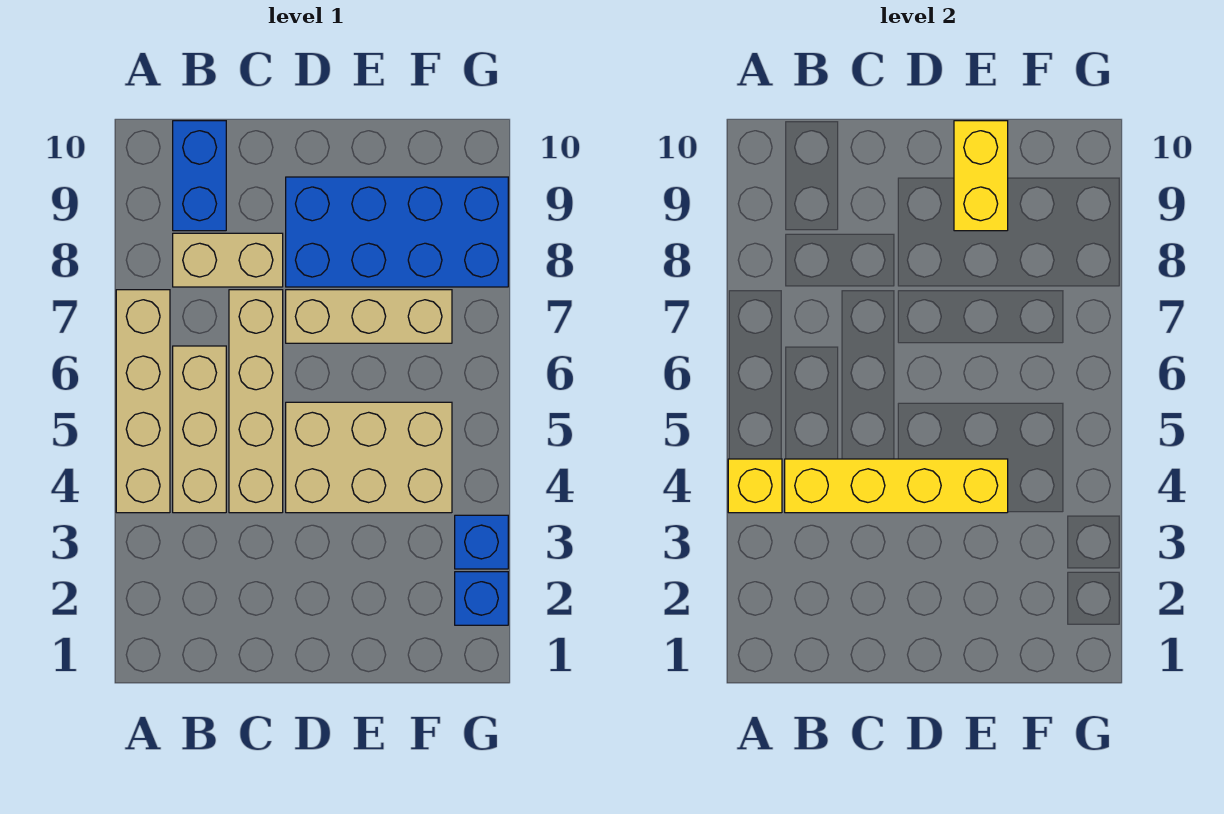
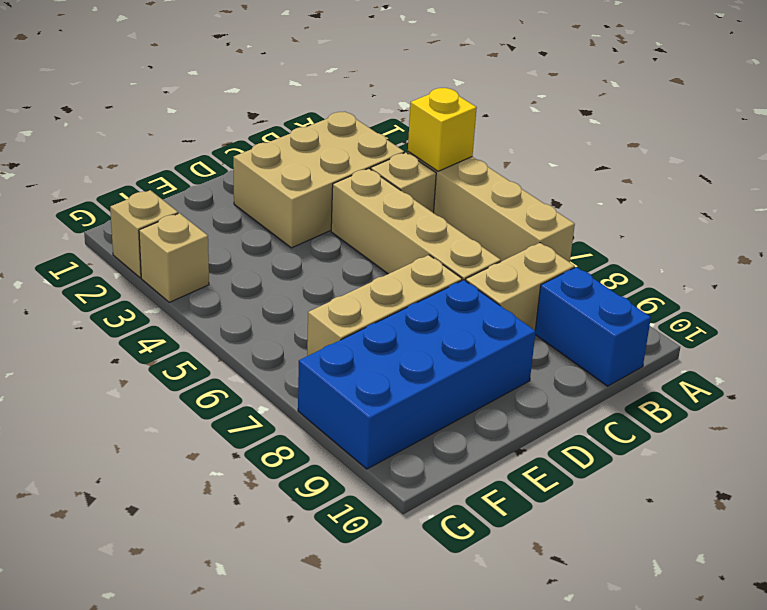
tan 1x3 brick [173,346,226,513] -> tan 1x1 brick [371,153,436,213]
yellow 1x4 brick [785,459,1008,513] -> none
tan 2x3 brick [286,402,452,513] -> tan 2x3 brick moved to [233,112,404,248]
yellow 1x2 brick [954,121,1008,231] -> none
blue 1x1 brick [455,572,508,625] -> tan 1x1 brick [110,190,178,278]
blue 1x1 brick [455,515,508,569] -> tan 1x1 brick [139,213,209,302]

